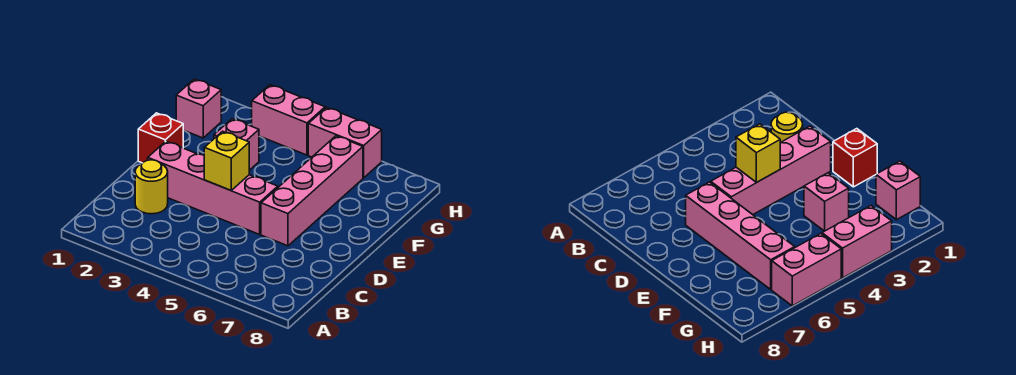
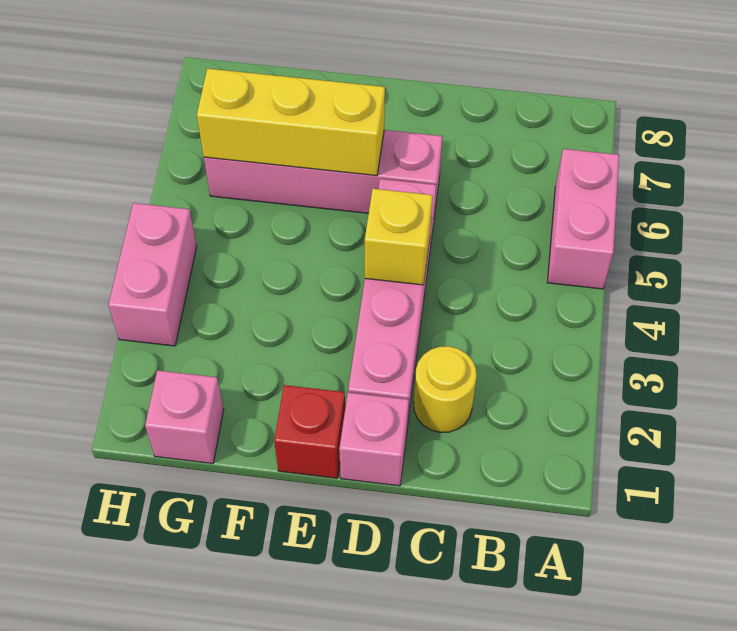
none -> yellow 1x3 brick [197,68,385,176]
pink 1x1 brick [214,119,259,170] -> pink 1x1 brick moved to [339,393,409,486]
pink 1x2 brick [308,107,382,178] -> pink 1x2 brick moved to [547,149,619,289]

